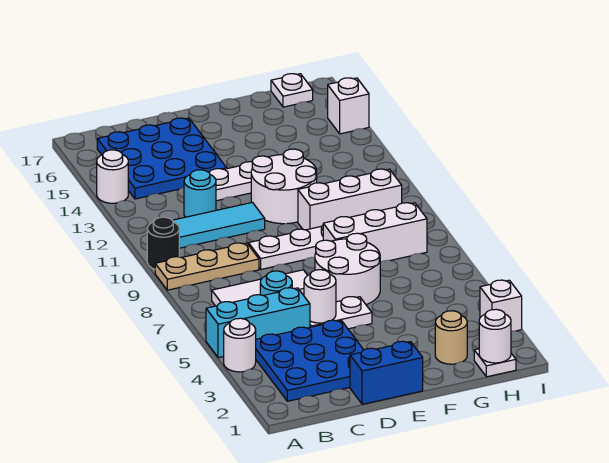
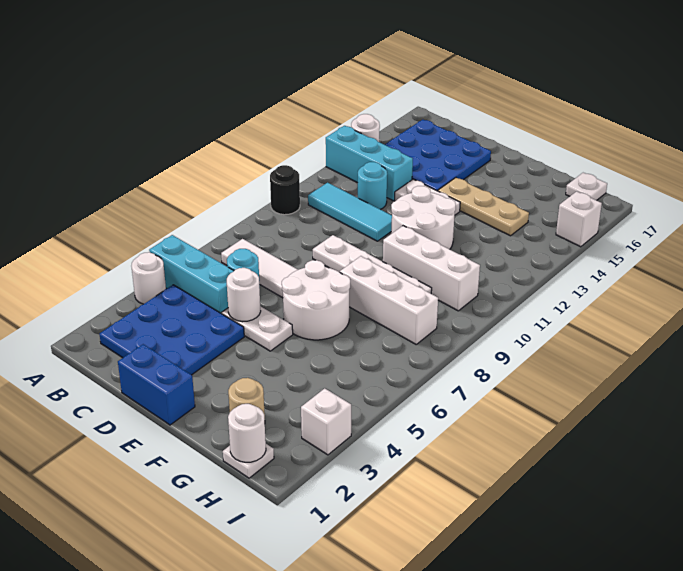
tan 1x3 plate [155,243,259,290] -> tan 1x3 plate moved to [438,178,529,236]
none -> cyan 1x3 brick [326,126,413,201]

